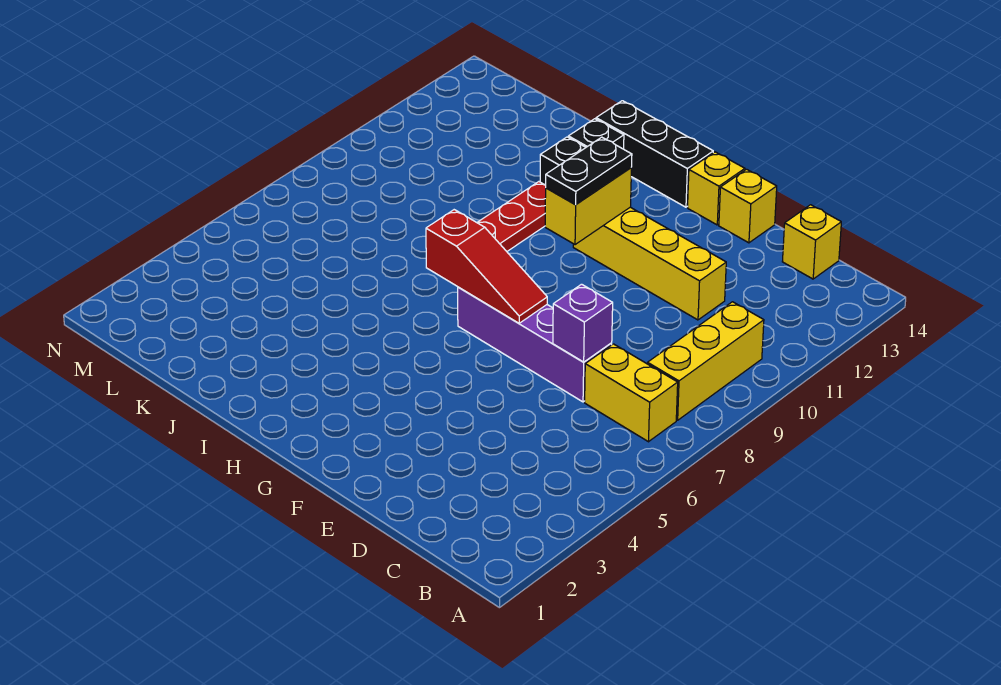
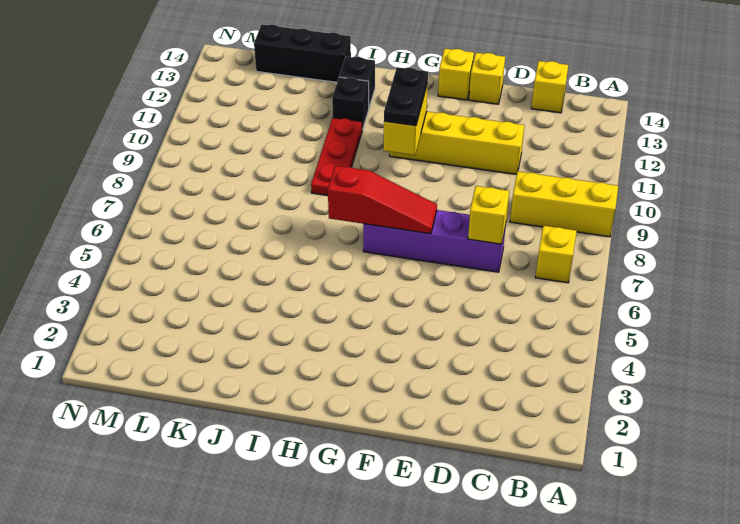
yellow 1x2 brick [585,344,678,442] -> yellow 1x1 brick [535,226,577,283]
yellow 1x3 brick [648,302,764,420] -> yellow 1x3 brick turned to [510,171,618,237]
purple 1x1 brick [553,284,613,362] -> yellow 1x1 brick [468,186,509,244]
black 1x3 brick [596,101,713,207] -> black 1x3 brick moved to [254,24,351,82]

